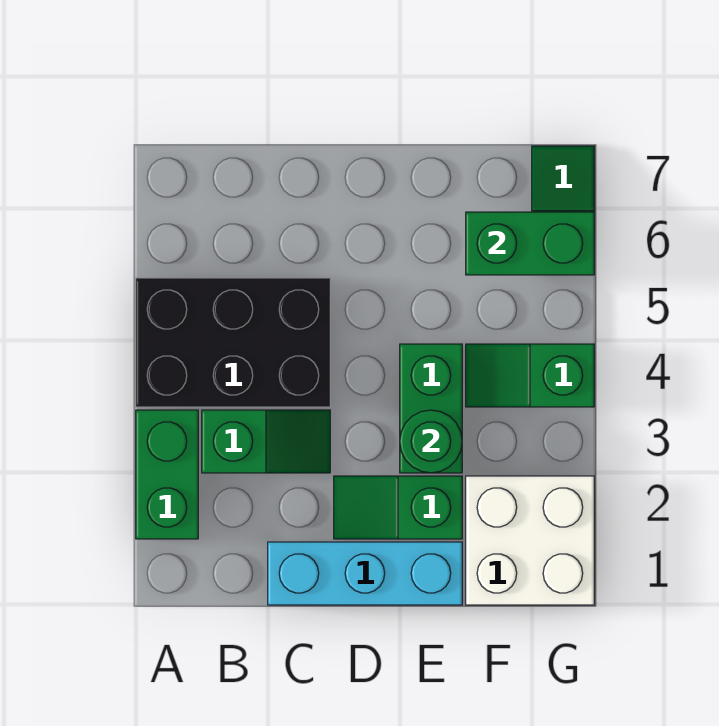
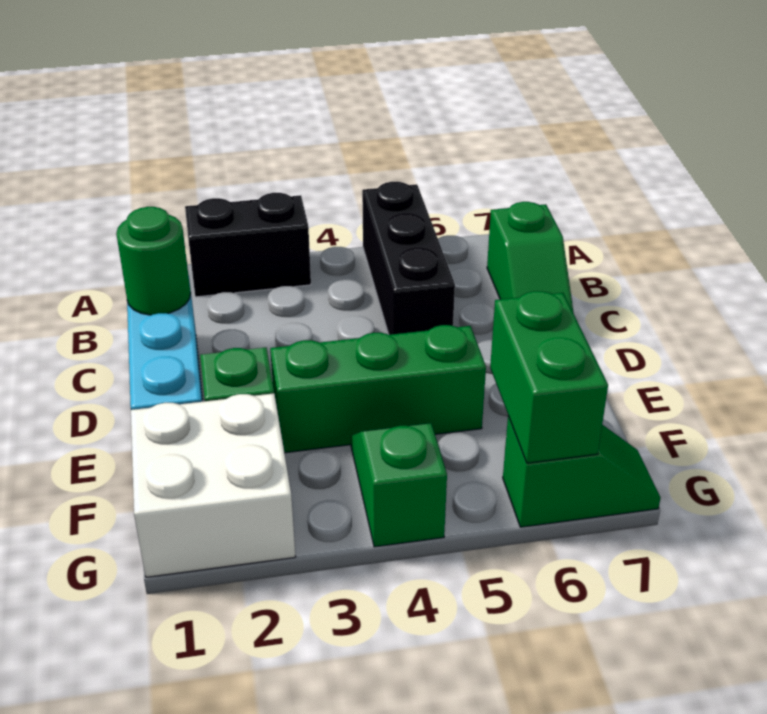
green 1x2 brick [136,410,198,539] -> black 1x2 brick [185,193,311,297]
black 2x3 brick [136,278,330,407] -> black 1x3 brick [362,182,455,335]
green 1x2 slope [202,410,330,473] -> green 1x2 slope moved to [487,202,574,313]
green 1x2 brick [400,344,462,473] -> green 1x3 brick [270,325,486,453]
green 1x1 round brick [400,410,462,473] -> green 1x1 round brick moved to [116,207,191,315]

